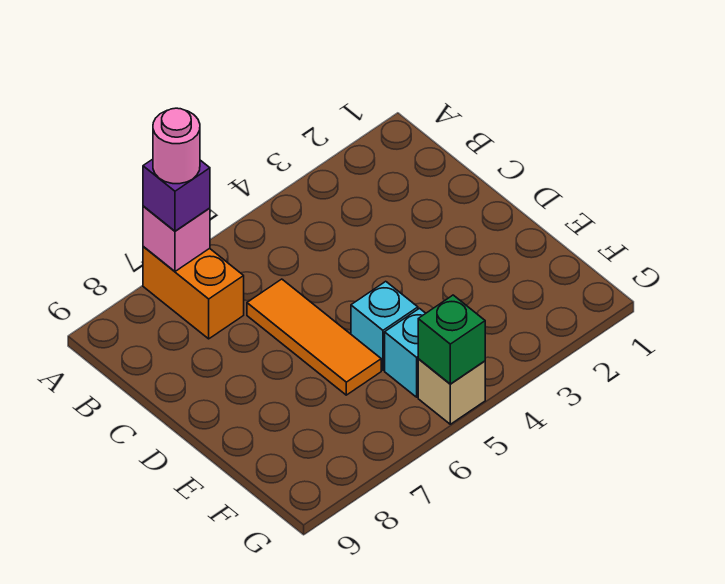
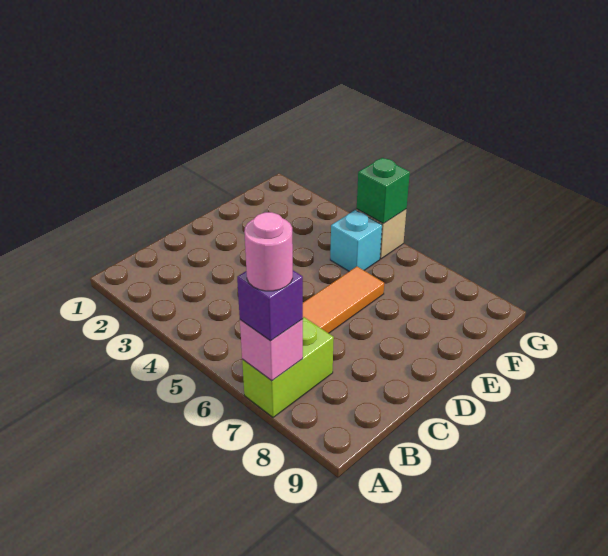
orange 1x2 brick [143,246,244,339] -> lime 1x2 brick [242,317,334,417]
cyan 1x1 brick [351,281,418,370] -> none

